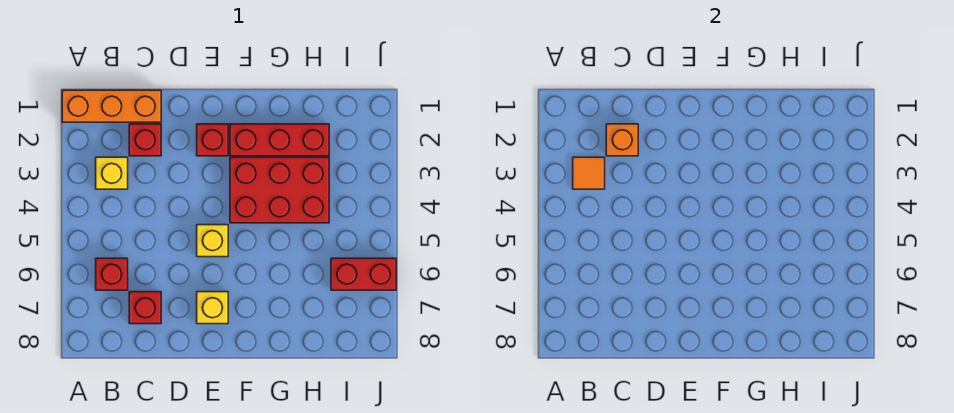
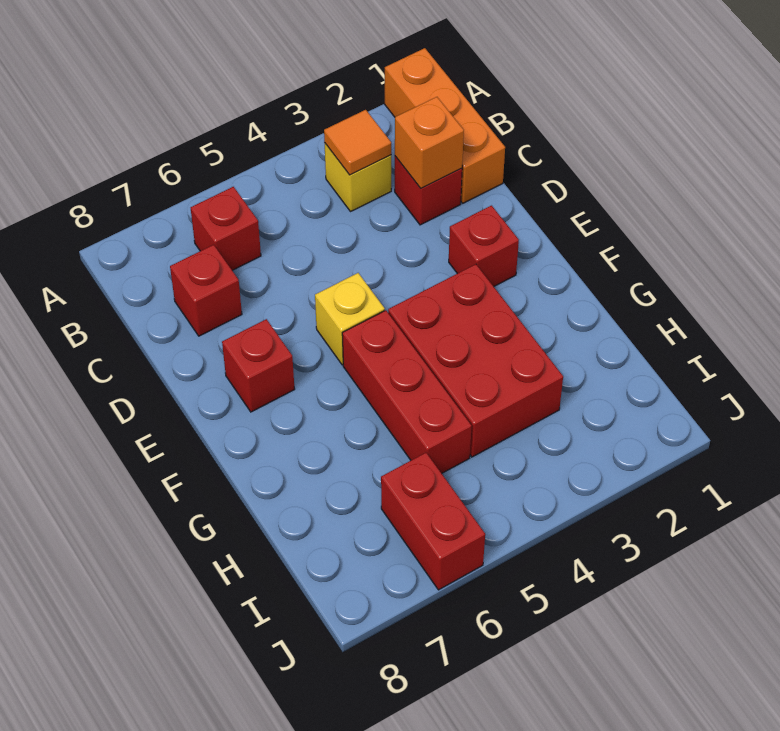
yellow 1x1 brick [197,292,228,324] -> red 1x1 brick [222,319,295,412]
red 1x3 brick [230,124,329,156] -> red 1x3 brick moved to [342,310,472,473]

